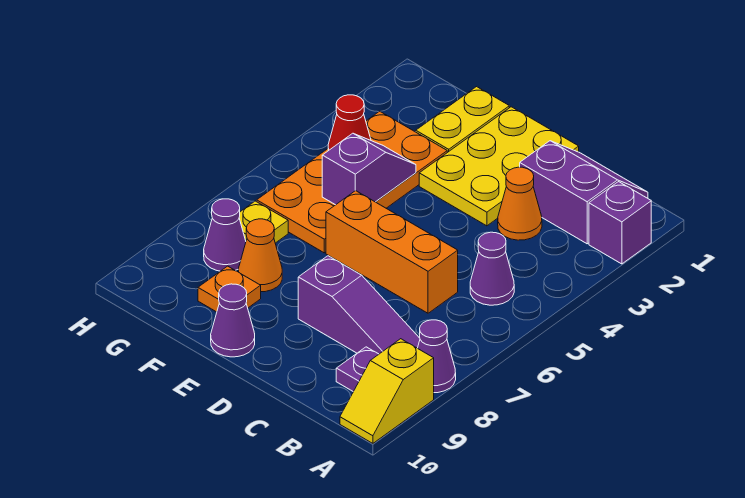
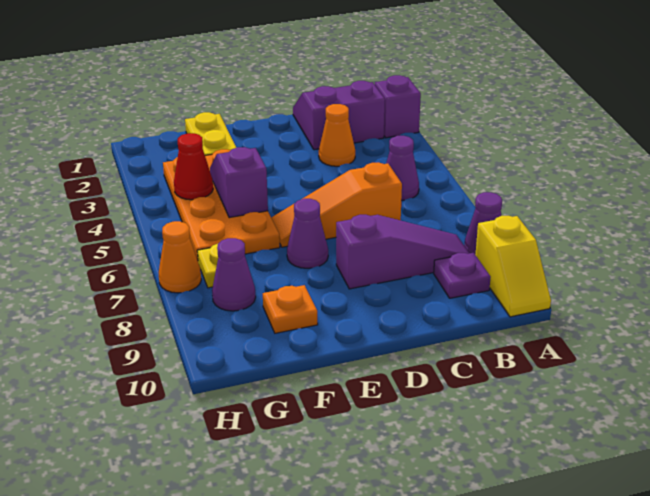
orange 1x3 brick [326,191,458,313] -> orange 1x3 slope [271,162,402,247]
yellow 2x3 plate [419,107,579,226] -> none
purple 1x1 cone [211,284,255,357] -> purple 1x1 cone moved to [287,199,328,268]
orange 1x1 cone [238,219,282,292] -> orange 1x1 cone moved to [159,221,201,293]

